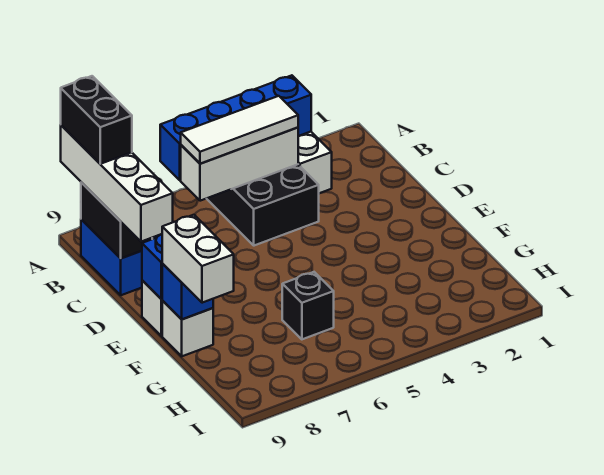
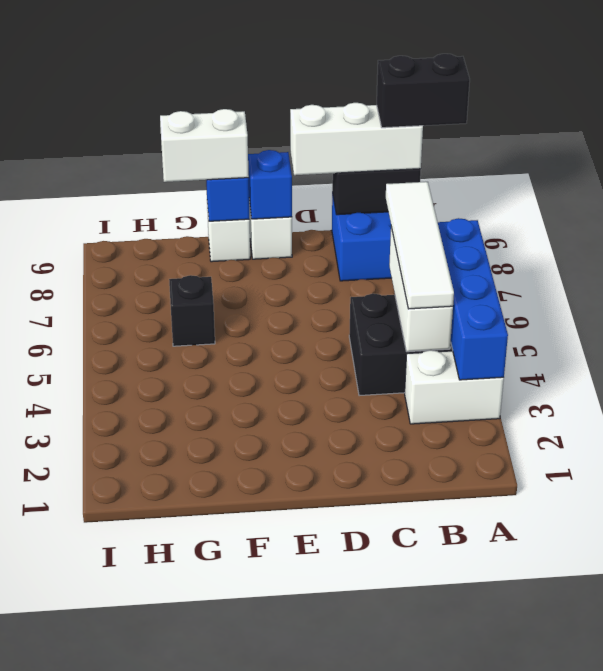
white 1x4 brick [61,125,173,242] -> white 1x3 brick [290,103,423,175]
white 1x3 tile [181,96,298,164] -> white 1x4 tile [386,182,454,309]

